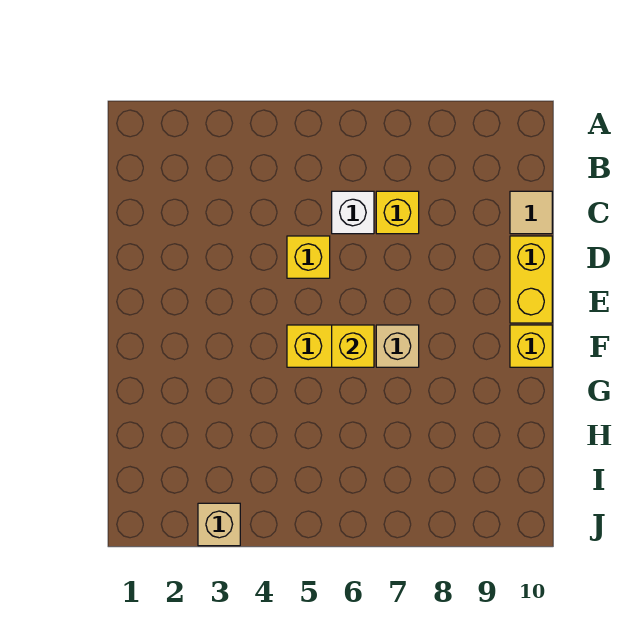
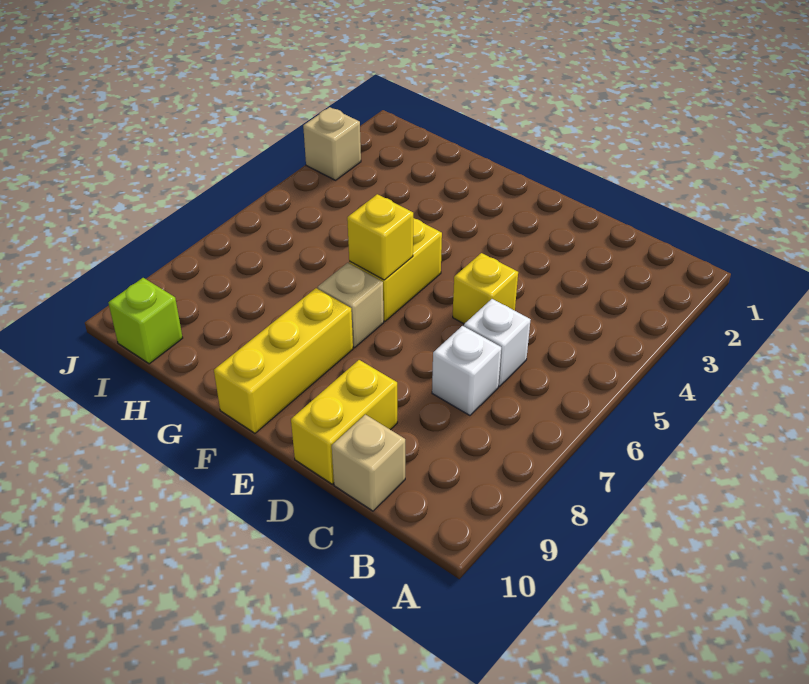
yellow 1x1 brick [376,191,419,234] -> white 1x1 brick [432,326,501,415]
tan 1x1 tile [510,191,552,234] -> tan 1x1 brick [332,415,405,511]
yellow 1x2 brick [510,236,552,323] -> yellow 1x2 brick turned to [291,360,397,484]
yellow 1x1 brick [510,325,552,367] -> yellow 1x3 brick [214,288,353,433]
none -> lime 1x1 brick [108,278,183,364]

